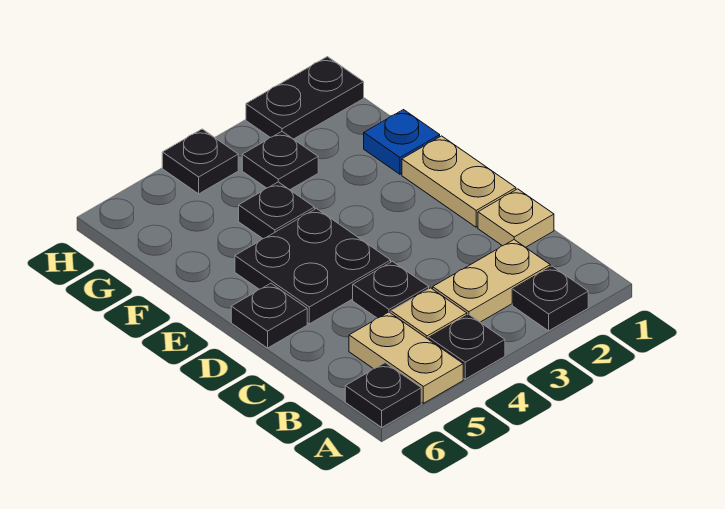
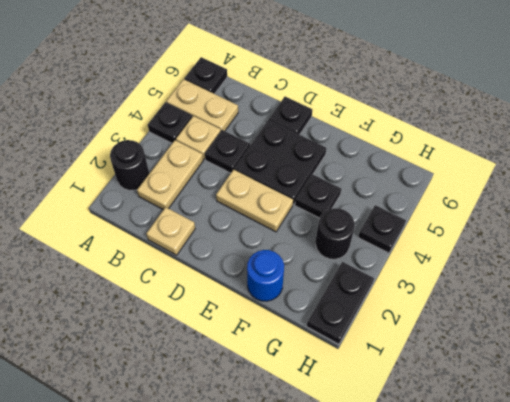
black 1x1 plate [512,266,588,331] -> black 1x1 round brick [110,140,149,191]
tan 1x2 plate [402,136,516,227] -> tan 1x2 plate moved to [216,170,293,232]
blue 1x1 plate [364,110,440,174] -> blue 1x1 round brick [247,250,284,301]
black 1x1 plate [242,132,318,190] -> black 1x1 round brick [316,208,355,259]

